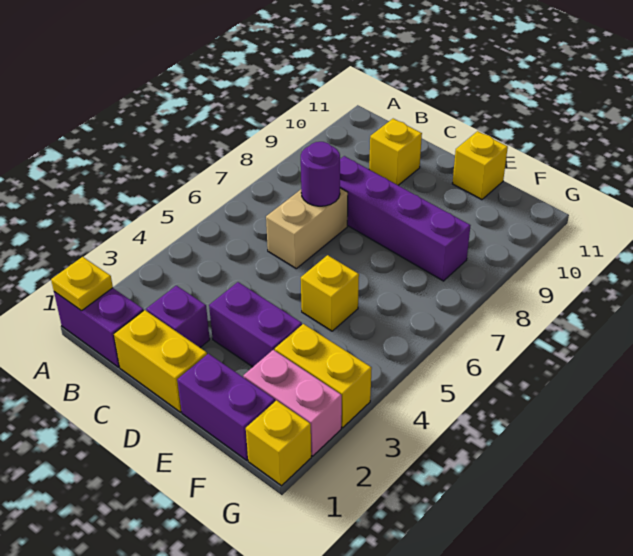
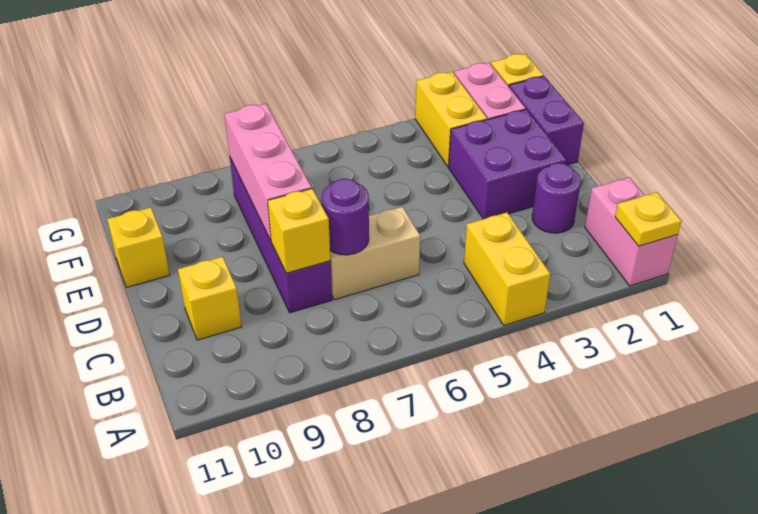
purple 1x2 brick [54,288,144,367] -> pink 1x2 brick [585,177,678,286]
yellow 1x2 brick [114,310,207,412] -> yellow 1x2 brick moved to [464,213,550,325]
purple 1x1 brick [146,286,210,347] -> purple 1x1 round brick [532,163,581,233]
purple 1x2 brick [209,282,302,367] -> purple 2x2 brick [449,109,566,219]
none -> pink 1x3 brick [225,104,312,240]
yellow 1x1 brick [301,255,359,331] -> yellow 1x1 brick moved to [268,189,331,273]

